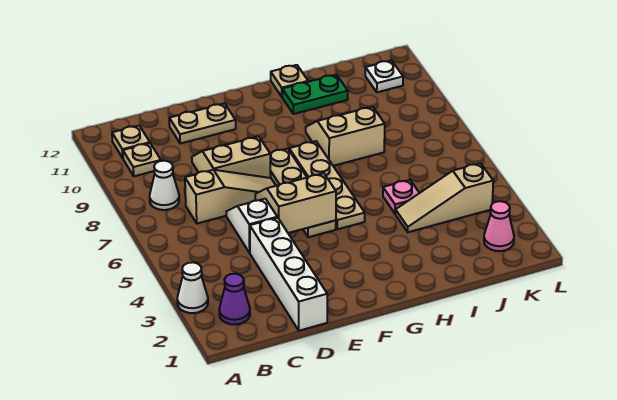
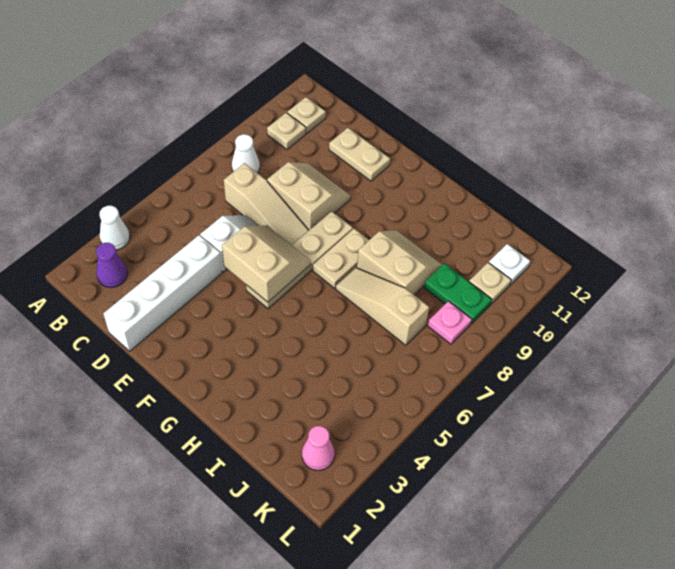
tan 1x4 plate [289,141,365,229] -> tan 1x2 plate [313,229,369,288]
green 1x2 plate [282,75,348,114] -> green 1x2 plate moved to [424,263,492,324]
tan 1x1 plate [271,65,308,97] -> tan 1x1 plate moved to [469,263,511,304]
tan 1x3 slope [395,163,493,232] -> tan 1x3 slope moved to [336,268,429,345]
pink 1x1 plate [383,180,419,213] -> pink 1x1 plate moved to [428,301,472,344]

